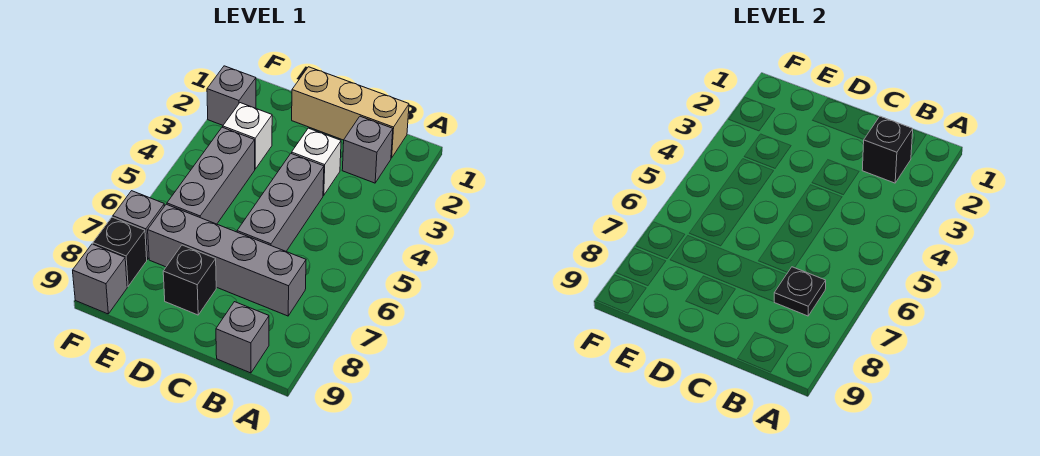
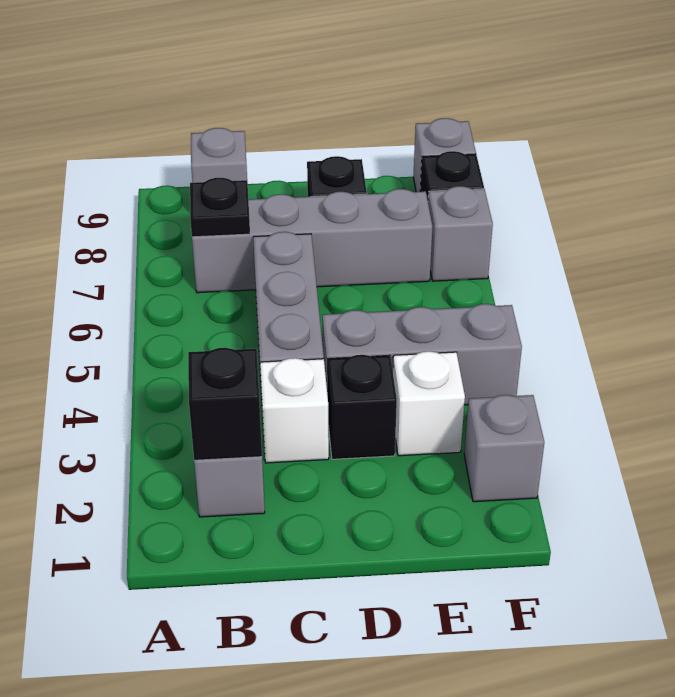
tan 1x3 brick [292,67,409,158] -> none
none -> black 1x1 brick [327,355,397,459]
grey 1x3 brick [167,127,255,224] -> grey 1x3 brick turned to [323,304,522,405]

